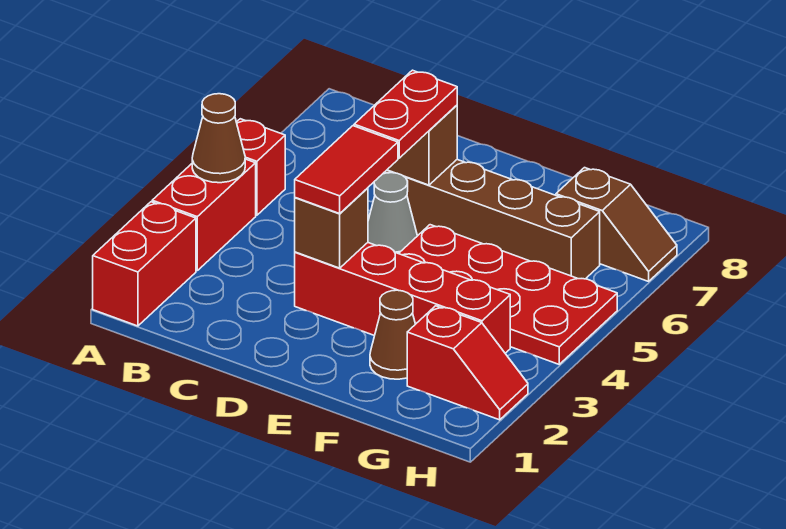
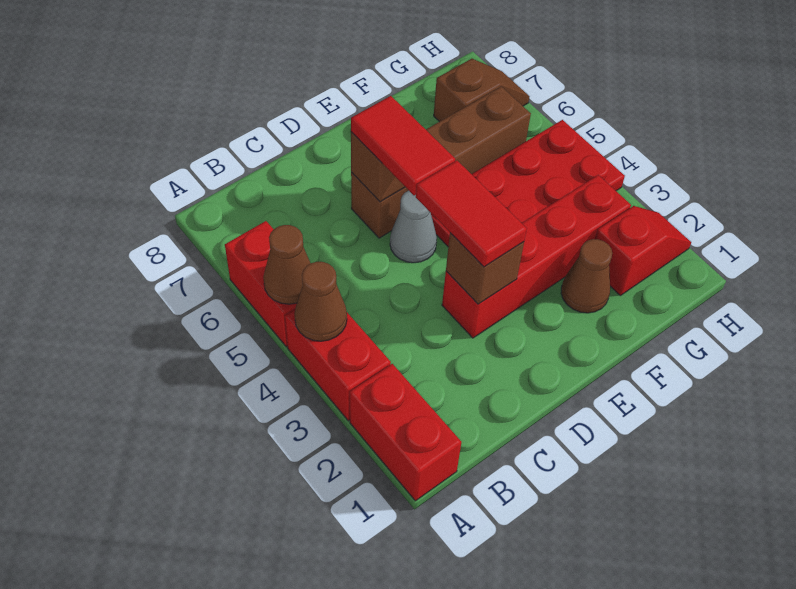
red 1x1 brick [236,119,285,215] -> red 1x2 brick [225,221,297,347]
none -> brown 1x1 cone [263,225,311,304]
red 1x2 plate [354,70,457,158] -> red 1x2 tile [351,96,455,196]

